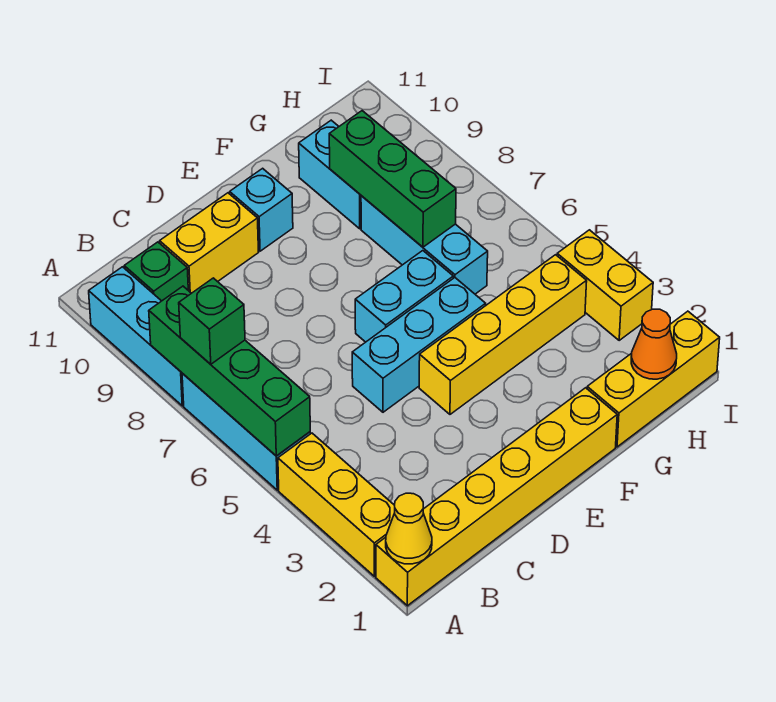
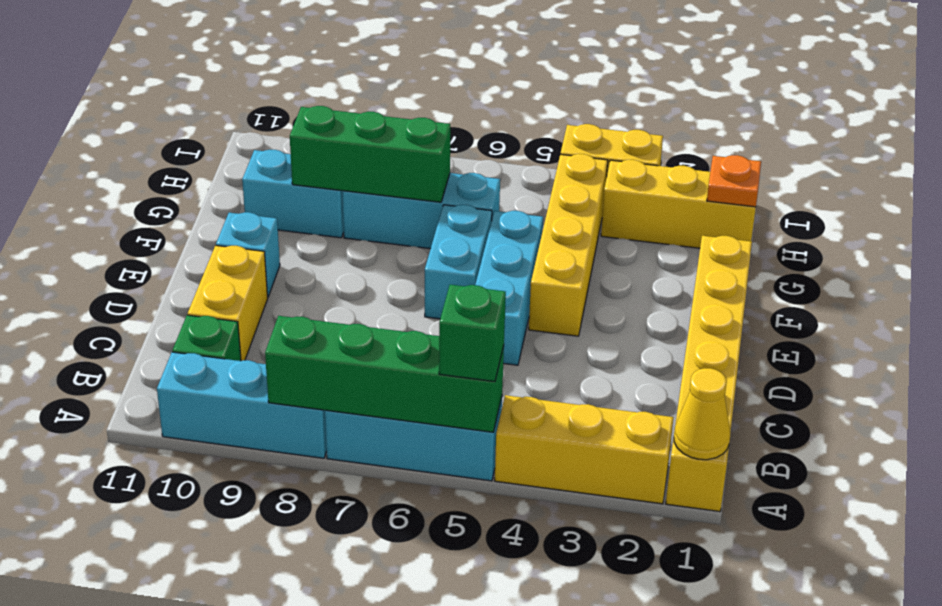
green 1x1 brick [179,278,245,364] -> green 1x1 brick moved to [439,285,506,382]
yellow 1x3 brick [587,311,720,447] -> yellow 1x3 brick turned to [601,160,756,248]
orange 1x1 cone [631,309,677,379] -> orange 1x1 plate [707,155,761,207]

